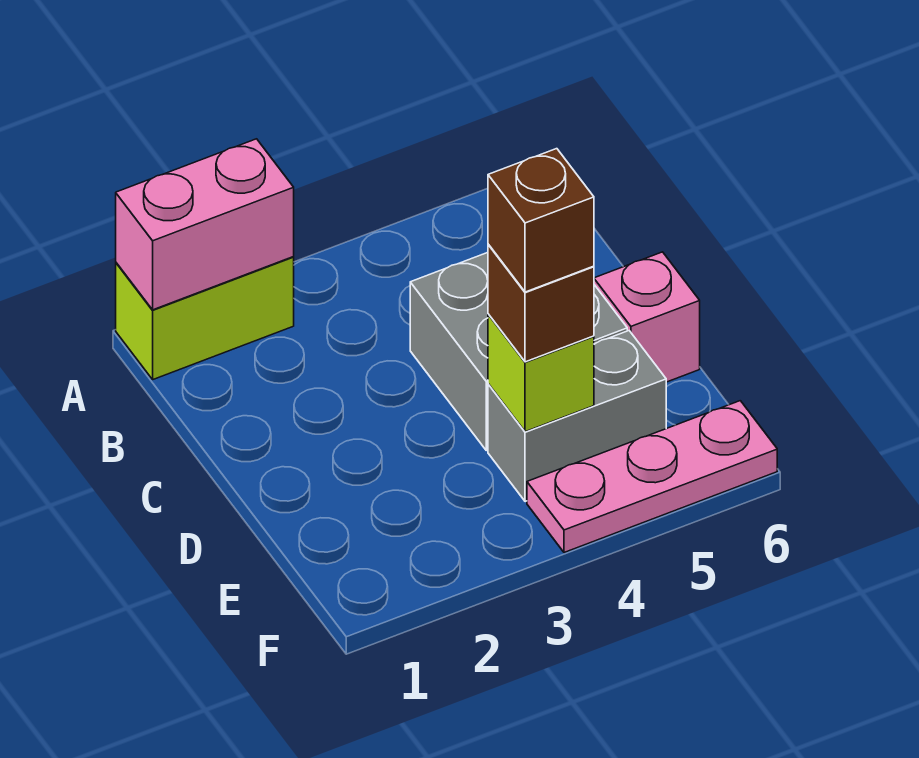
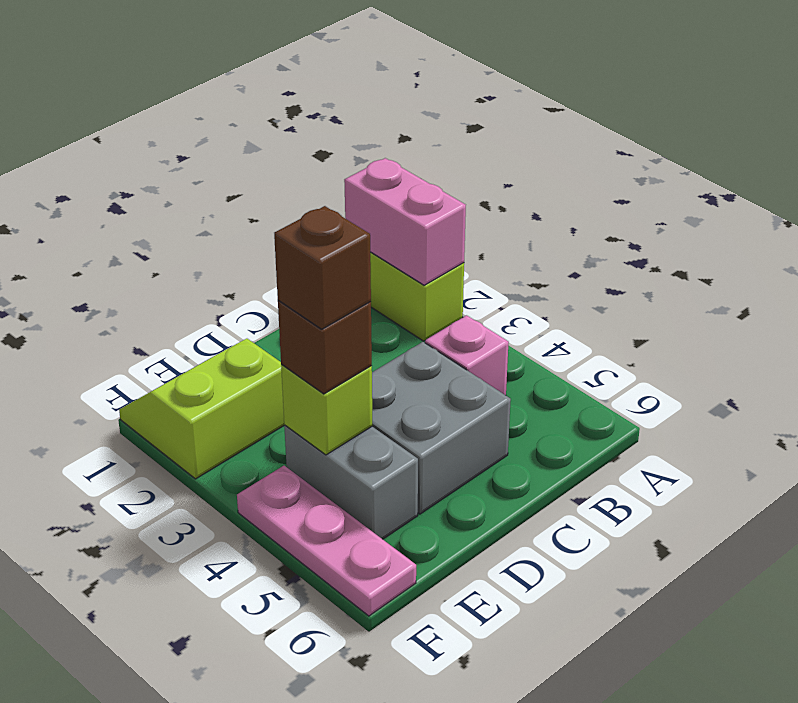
pink 1x1 brick [594,252,700,382] -> pink 1x1 brick moved to [425,315,509,395]
none -> lime 2x2 slope [119,339,284,479]

